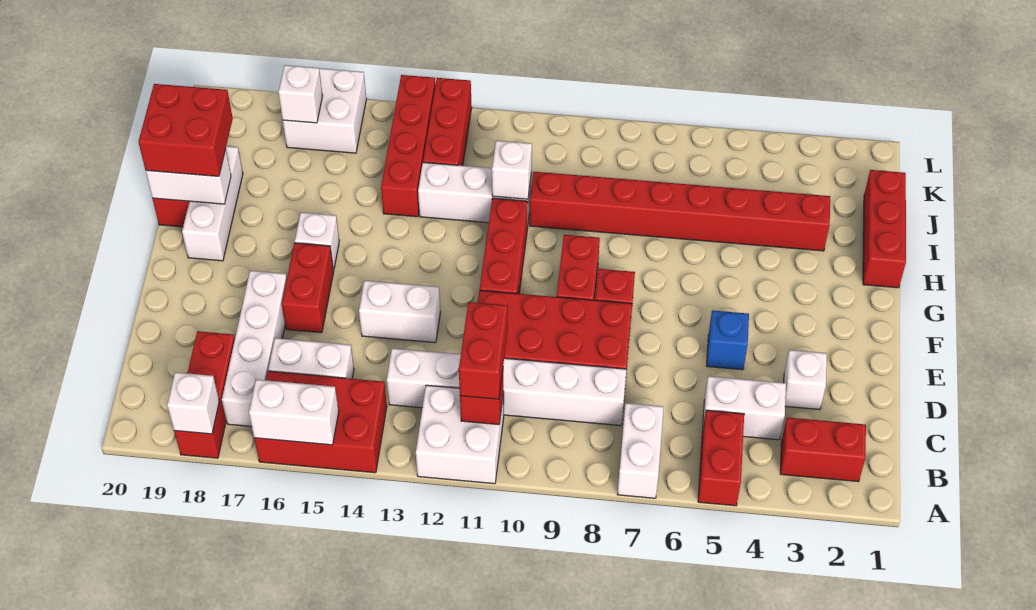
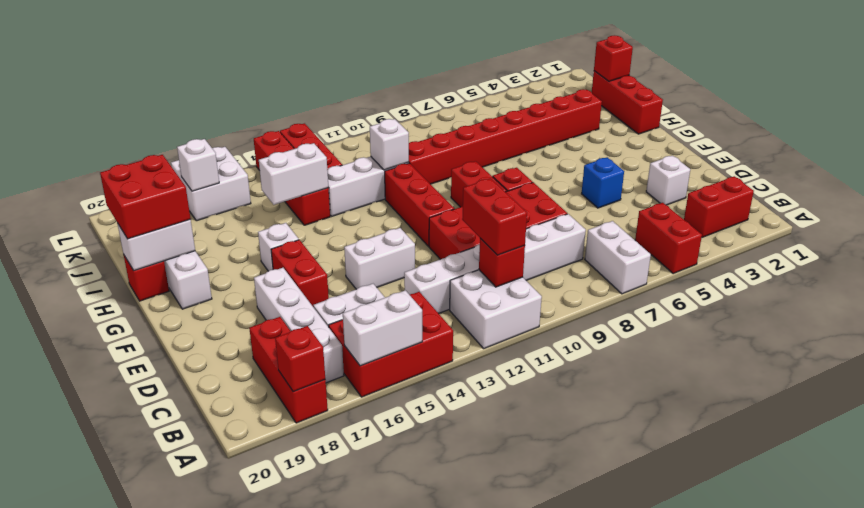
white 1x1 brick [167,372,219,434] -> red 1x1 brick [275,326,325,392]
white 1x2 brick [702,376,786,440] -> white 1x2 brick moved to [259,143,328,205]
none -> red 1x1 brick [594,35,633,81]

